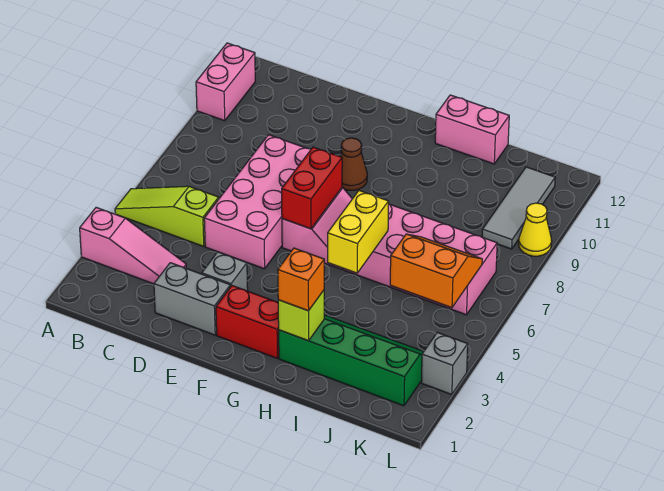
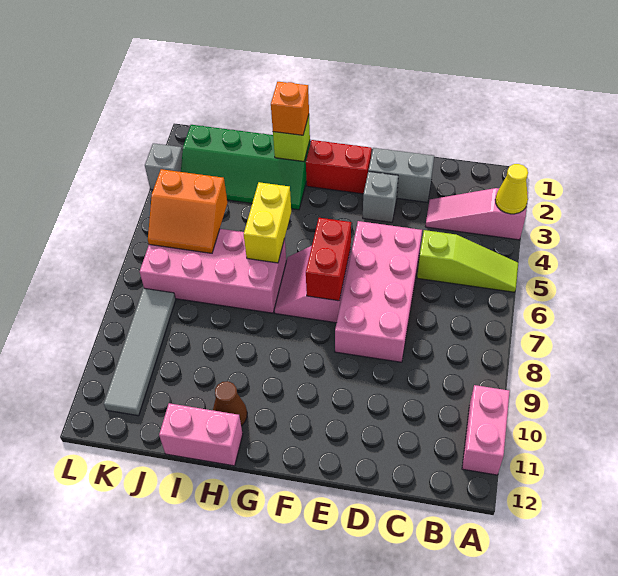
brown 1x1 cone [340,138,367,190] -> brown 1x1 cone moved to [213,381,247,426]
grey 1x3 tile [482,167,555,249] -> grey 1x4 tile [104,288,176,416]
yellow 1x1 cone [519,203,552,256] -> yellow 1x1 cone moved to [495,164,528,214]

